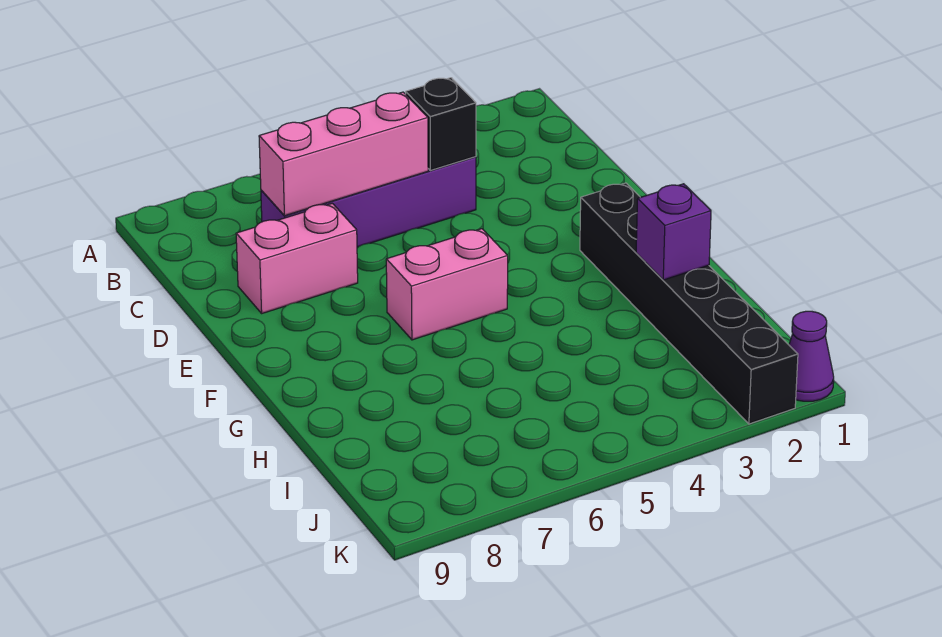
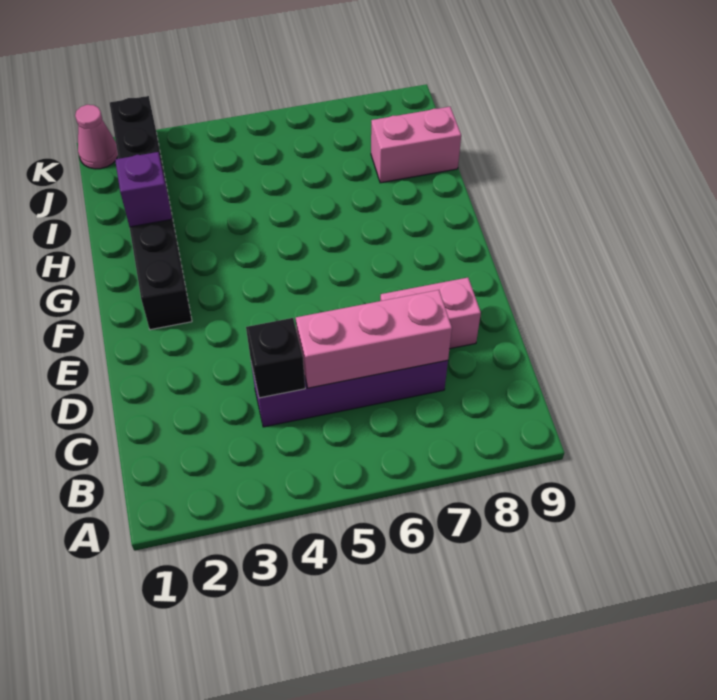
pink 1x2 brick [386,229,508,340] -> pink 1x2 brick moved to [371,107,461,183]
purple 1x1 cone [789,311,834,401] -> pink 1x1 cone [75,105,118,169]

